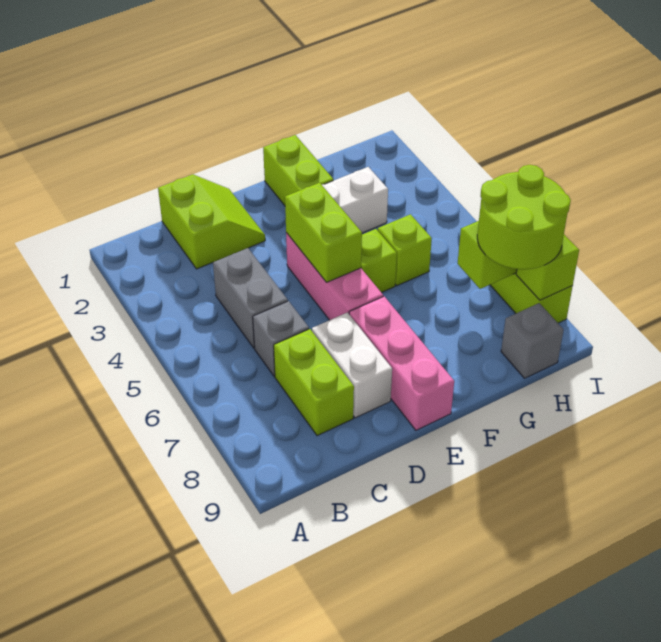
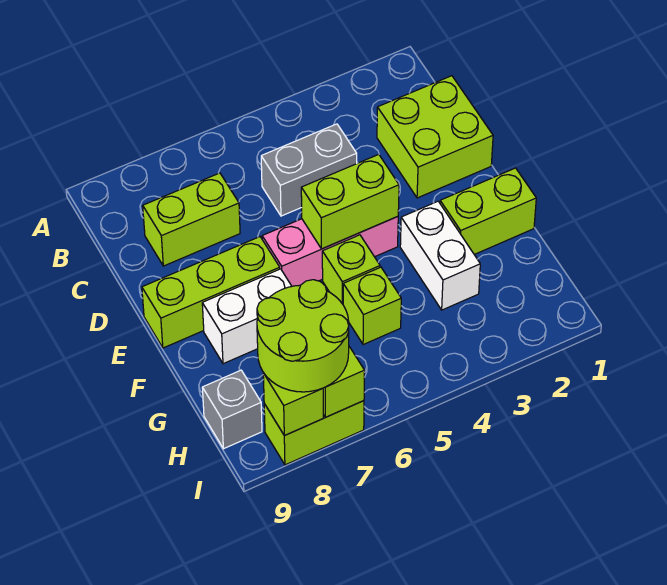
lime 2x2 slope [158,174,265,269] -> lime 2x2 brick [377,76,493,198]
grey 1x1 brick [253,301,309,376] -> none
white 1x2 brick [312,313,392,418] -> white 1x2 brick moved to [202,269,292,364]
pink 1x3 brick [349,296,454,430] -> lime 1x3 brick [142,237,280,348]

